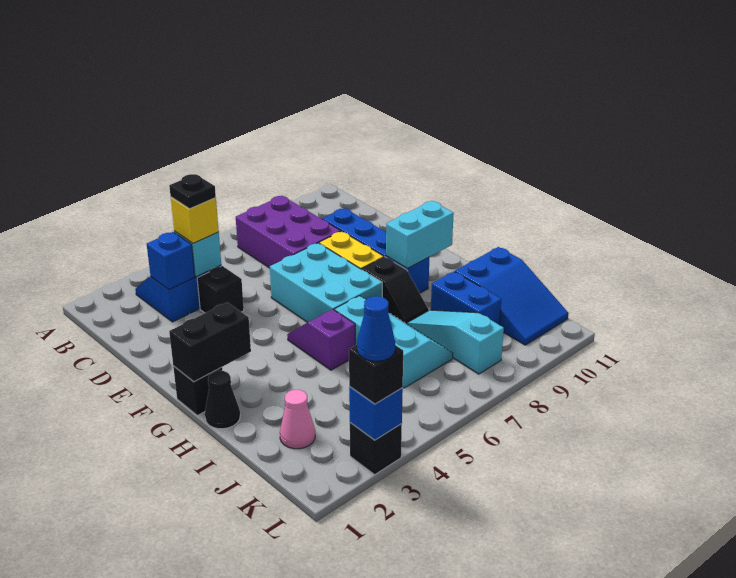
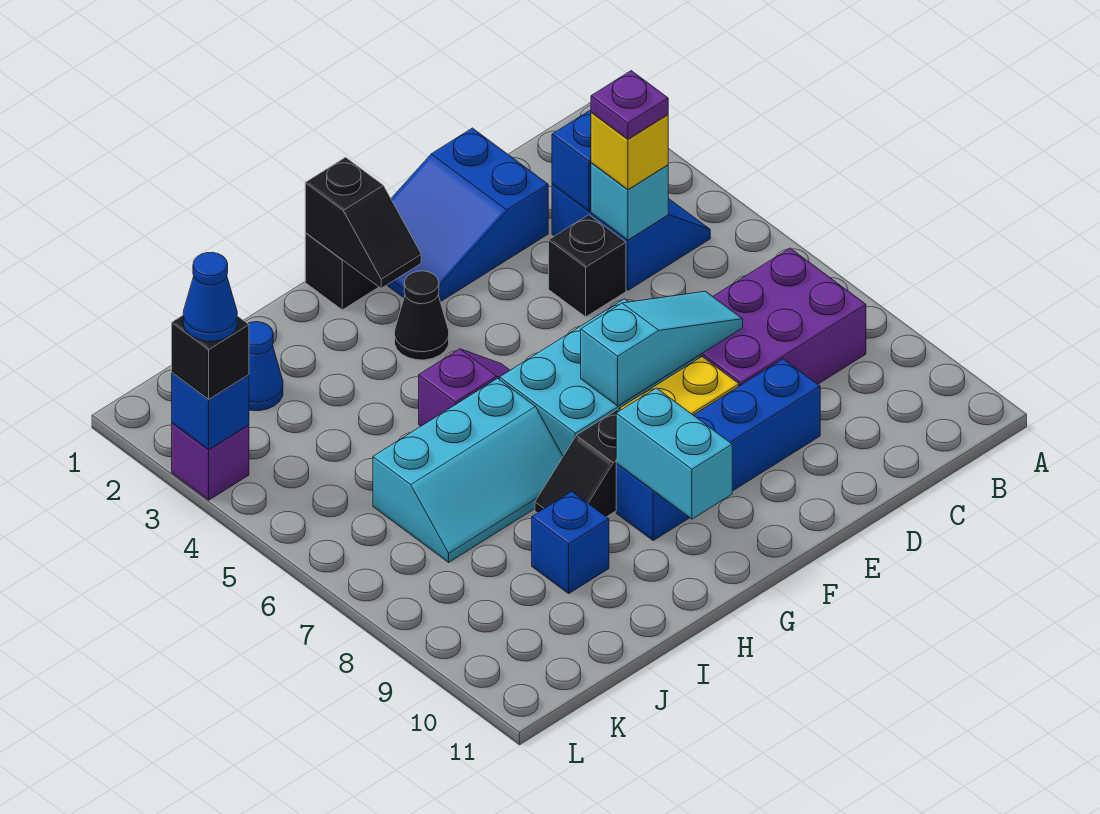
black 1x1 plate [169,174,216,209] -> purple 1x1 plate [591,71,668,139]
black 1x2 brick [169,302,251,382] -> black 1x2 slope [305,157,421,288]
black 1x1 cone [205,371,240,429] -> black 1x1 cone moved to [395,271,449,360]
cyan 1x3 slope [407,310,504,374] -> cyan 1x3 slope moved to [581,291,743,406]
blue 1x2 brick [431,271,501,325] -> blue 1x1 brick [532,492,609,593]
blue 2x3 slope [455,247,569,345] -> blue 2x3 slope moved to [387,128,548,302]
pink 1x1 cone [280,390,315,449] -> blue 1x1 cone [248,322,283,411]
black 1x1 brick [350,423,402,475] -> purple 1x1 brick [172,423,249,500]

